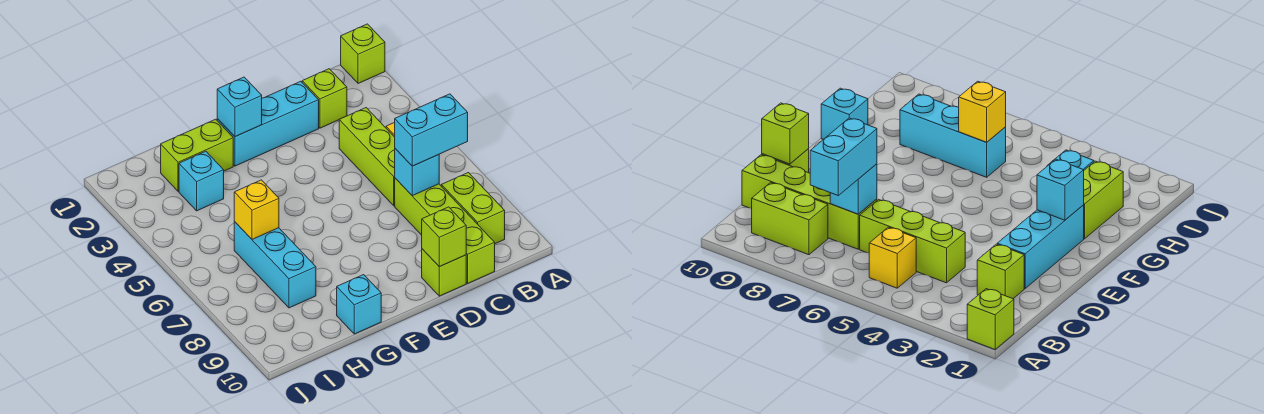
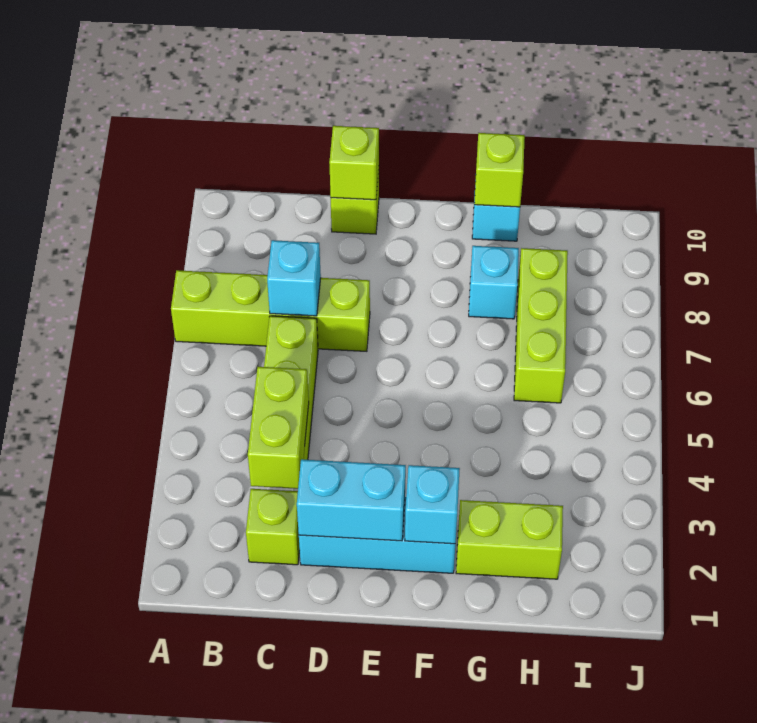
lime 1x1 brick [341,24,385,84] -> lime 1x1 brick moved to [474,133,525,207]
yellow 1x1 brick [869,227,916,288] -> none
cyan 1x2 brick [395,94,468,166] -> cyan 1x2 brick moved to [297,459,406,541]
lime 1x2 brick [441,173,505,244] -> lime 1x2 brick moved to [248,367,309,489]
lime 1x4 brick [395,178,495,283] -> lime 1x4 brick turned to [171,270,370,351]
cyan 1x1 brick [179,151,224,211] -> cyan 1x1 brick moved to [469,246,519,319]
cyan 1x3 brick [234,222,316,308] -> lime 1x3 brick [514,248,568,403]
yellow 1x1 brick [234,180,279,239] -> none

